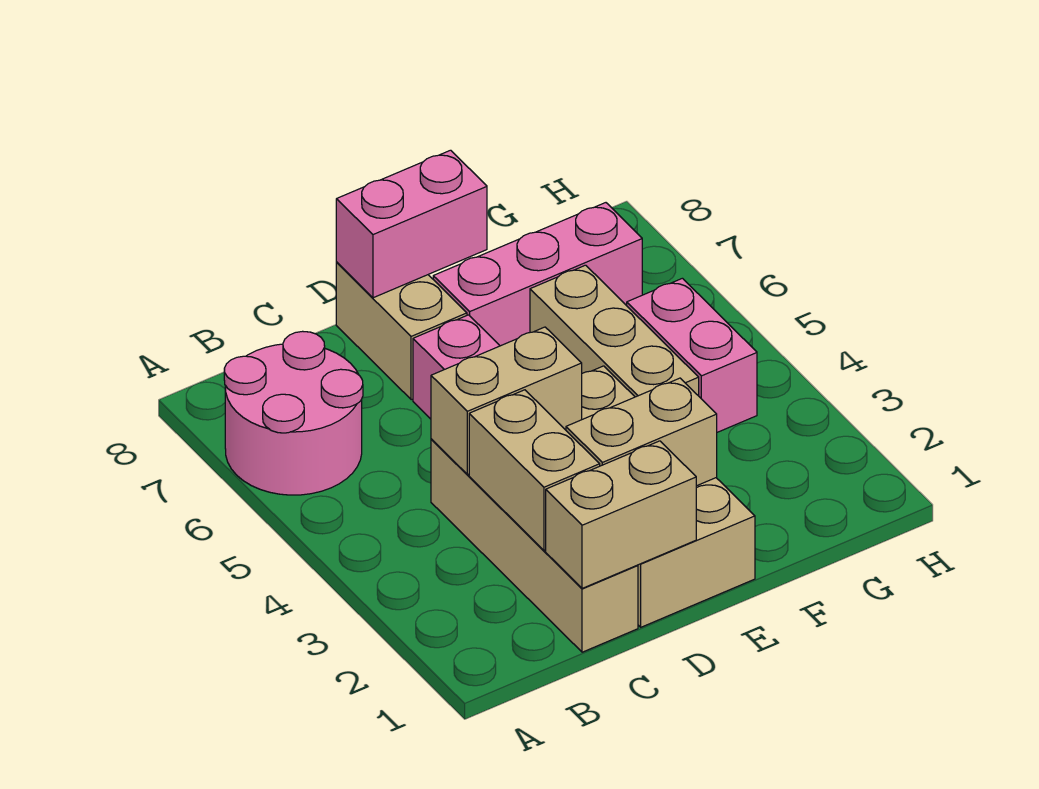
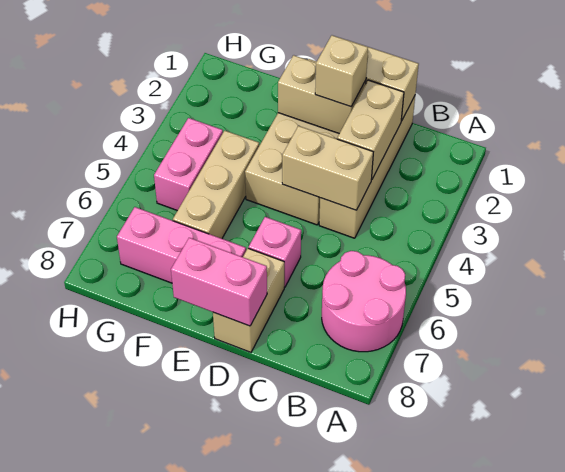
none -> tan 1x1 brick [315,35,368,107]

